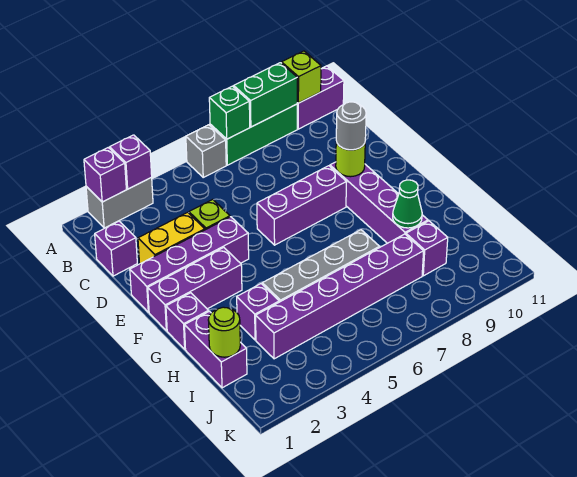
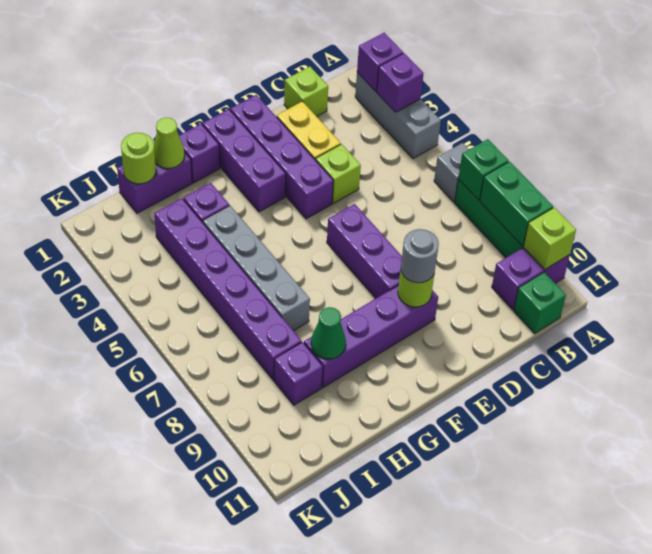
grey 1x2 brick [86,177,153,228] -> grey 1x3 brick [355,72,441,159]
purple 1x2 brick [297,66,344,129] -> purple 1x2 brick turned to [492,248,570,310]
none -> green 1x1 brick [514,272,566,334]
purple 1x1 brick [95,221,137,276] -> lime 1x1 brick [284,67,328,117]
none -> lime 1x1 cone [154,118,185,169]

